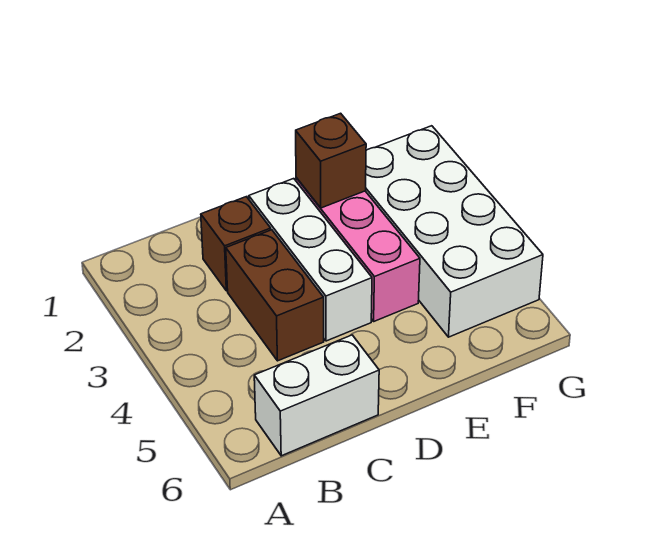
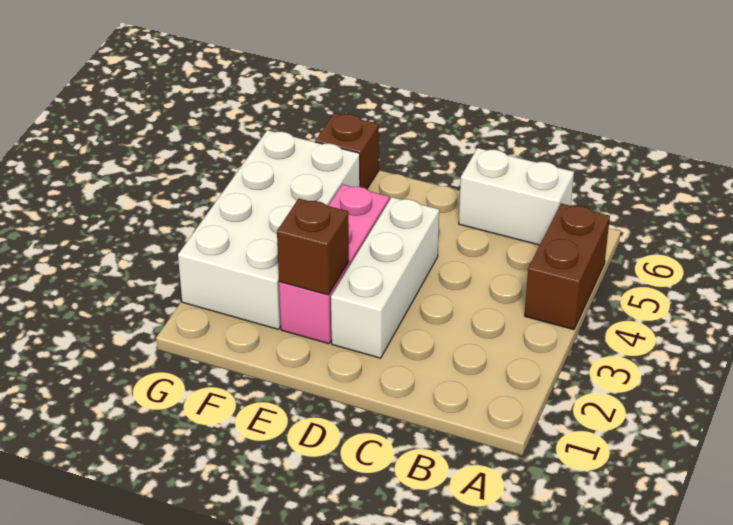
brown 1x1 brick [201,197,271,291] -> brown 1x1 brick moved to [315,113,379,189]
brown 1x2 brick [226,230,324,361] -> brown 1x2 brick moved to [525,204,610,330]

